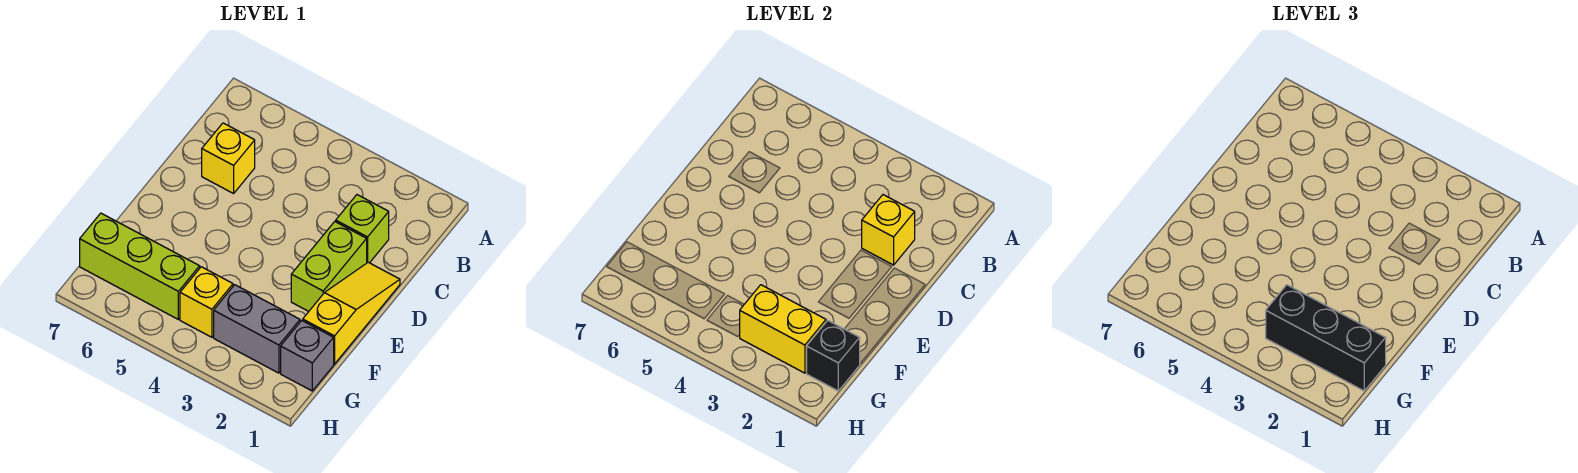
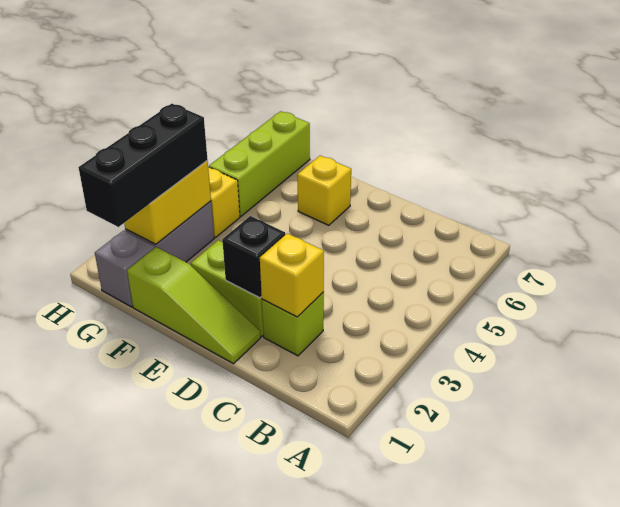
yellow 1x1 brick [202,123,255,194] -> yellow 1x1 brick moved to [298,156,351,225]
yellow 1x3 slope [303,262,400,364] -> lime 1x3 slope [127,247,261,364]
black 1x1 brick [807,321,860,391] -> black 1x1 brick moved to [222,216,285,298]

